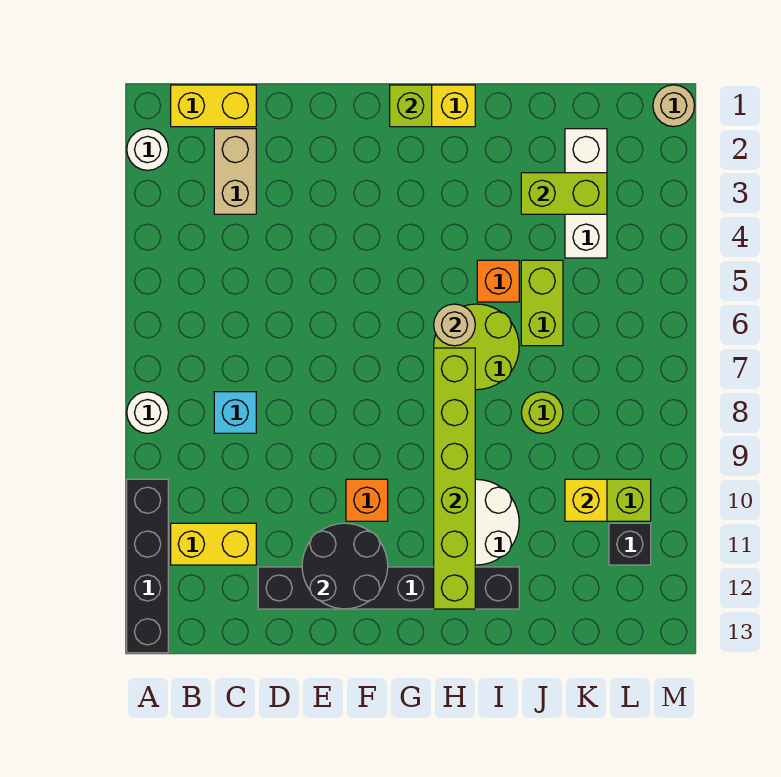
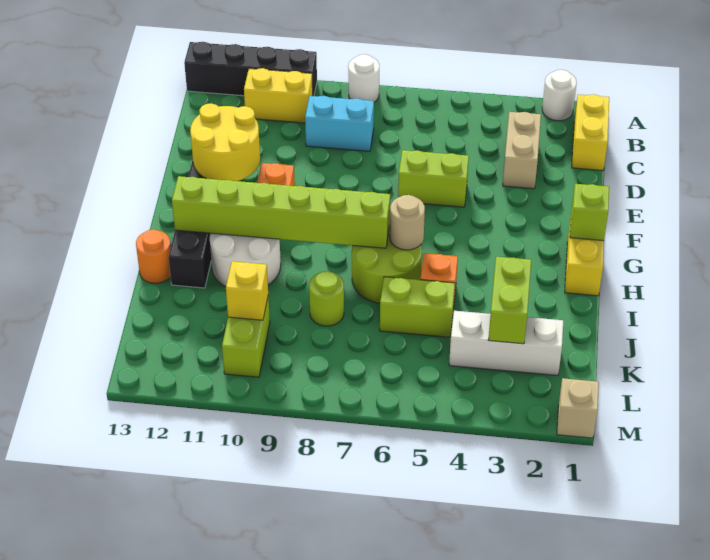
yellow 1x2 brick [171,523,256,565] -> yellow 1x2 brick turned to [244,68,313,123]
tan 1x2 brick [214,129,256,214] -> tan 1x2 brick turned to [503,112,541,189]
cyan 1x1 brick [214,392,256,433] -> cyan 1x2 brick [305,96,374,151]
none -> lime 1x2 brick [398,150,469,207]
black 2x2 round brick [302,523,388,609] -> yellow 2x2 round brick [190,103,260,181]
none -> orange 1x1 round brick [136,229,171,283]
black 1x1 brick [609,523,651,565] -> none
tan 1x1 round brick [653,85,695,127] -> tan 1x1 brick [557,378,599,438]

